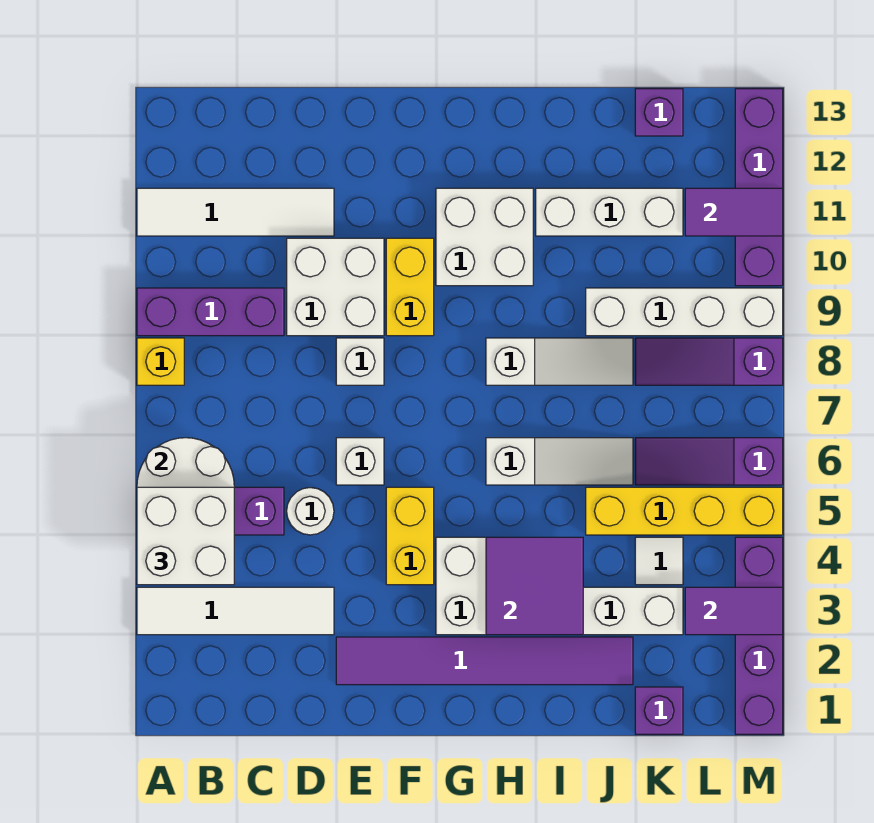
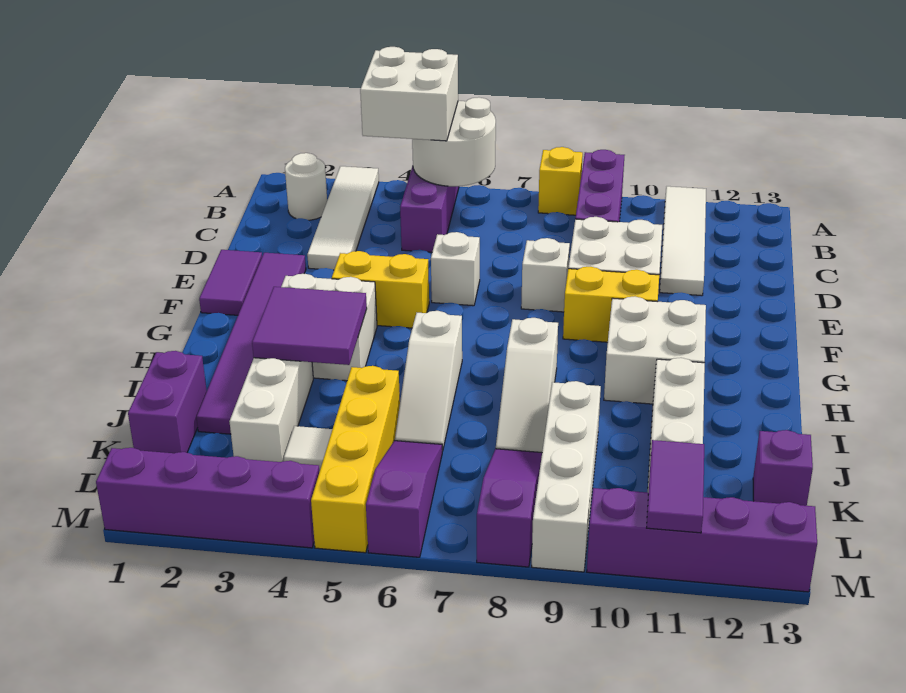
white 1x1 round brick [287,488,334,535] -> white 1x1 round brick moved to [285,153,327,220]
purple 1x1 brick [635,687,683,734] -> purple 1x2 brick [128,351,207,453]
purple 1x2 tile [685,587,783,635] -> purple 1x2 tile moved to [199,250,262,315]

